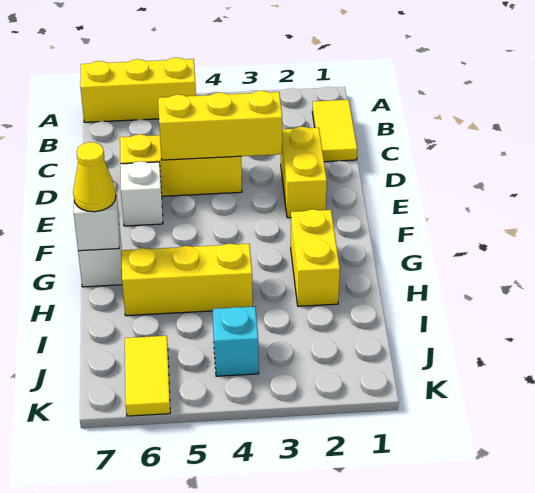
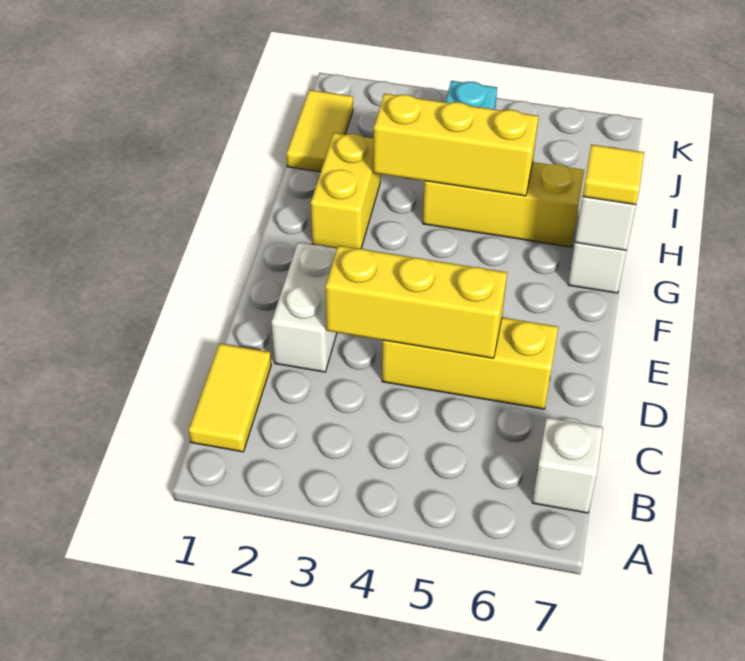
yellow 1x3 brick [80,57,196,122] -> yellow 1x3 brick moved to [373,94,538,196]
yellow 1x2 brick [281,127,327,218] -> white 1x2 brick [271,242,337,372]
white 1x1 brick [120,161,163,226] -> white 1x1 brick moved to [532,418,603,513]
yellow 1x1 cone [73,142,116,212] -> yellow 1x1 tile [583,144,644,205]
yellow 1x2 tile [125,336,170,416] -> yellow 1x2 tile moved to [287,90,353,172]

